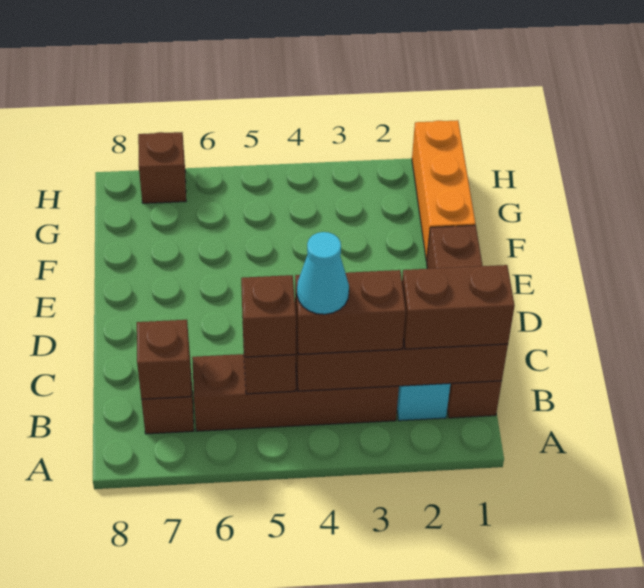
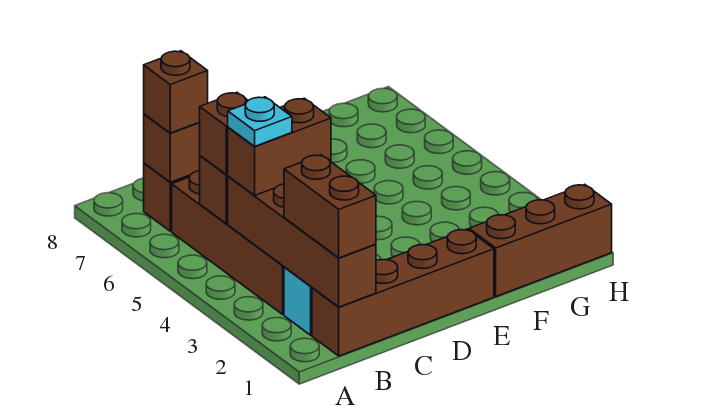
brown 1x2 brick [295,270,406,354] -> brown 1x2 brick turned to [228,98,331,195]
cyan 1x1 cone [297,232,349,314] -> cyan 1x1 plate [228,97,292,147]
orange 1x3 brick [412,120,475,261] -> brown 1x3 brick [469,184,612,296]
brown 1x1 brick [138,132,186,203] -> brown 1x1 brick moved to [144,51,208,133]

